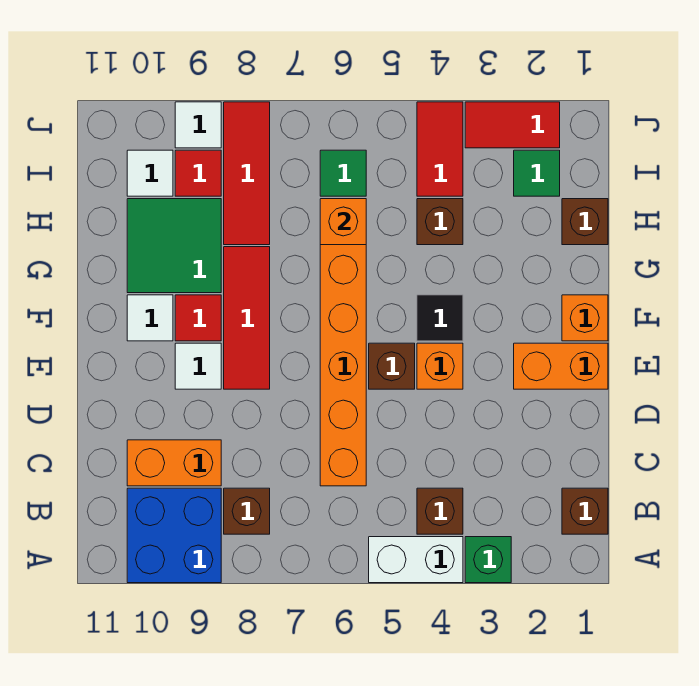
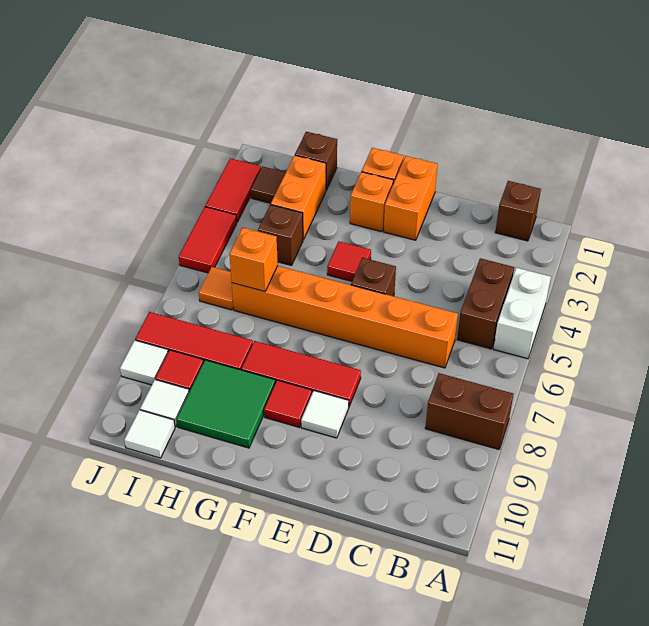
green 1x1 brick [465,537,511,583] -> none
blue 2x2 brick [127,488,221,583] -> none
brown 1x1 brick [417,488,463,534] -> brown 1x2 brick [457,258,514,349]
brown 1x1 brick [224,488,270,534] -> brown 1x2 brick [425,373,513,449]
orange 1x2 brick [127,440,221,486] -> orange 1x2 brick moved to [271,155,326,240]
orange 1x1 brick [417,343,463,389] -> orange 1x1 brick moved to [350,172,393,232]
black 1x1 tile [417,295,463,341] -> red 1x1 tile [327,241,371,281]
white 1x1 tile [127,295,173,341] -> white 1x1 tile moved to [124,410,175,458]
green 1x1 tile [514,150,560,196] -> brown 1x1 tile [251,167,286,203]
red 1x2 tile [417,102,463,196] -> red 1x2 tile turned to [179,207,237,273]
green 1x1 tile [320,150,366,196] -> orange 1x1 tile [199,267,234,310]

